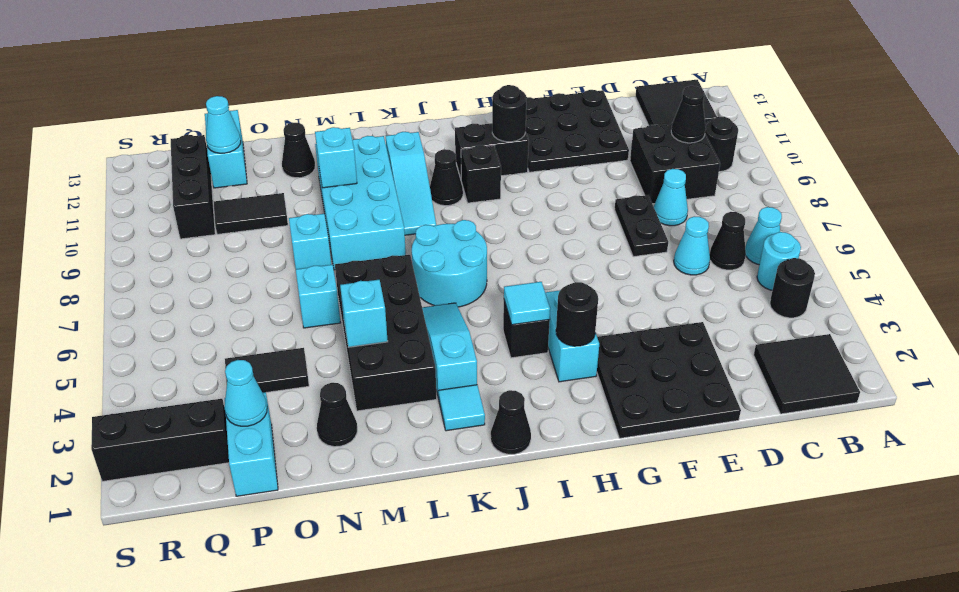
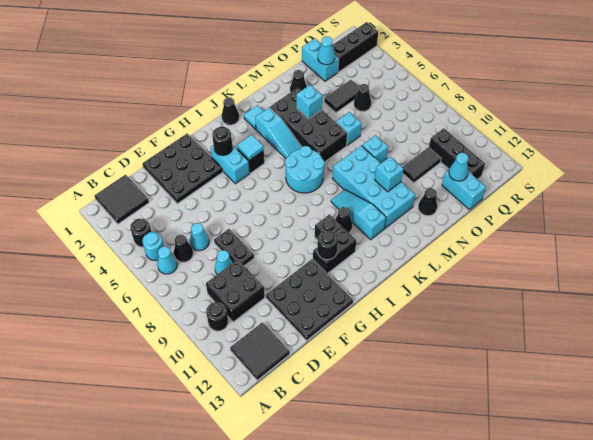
black 1x1 cone [671,86,706,143] -> black 1x1 cone moved to [354,84,371,112]

